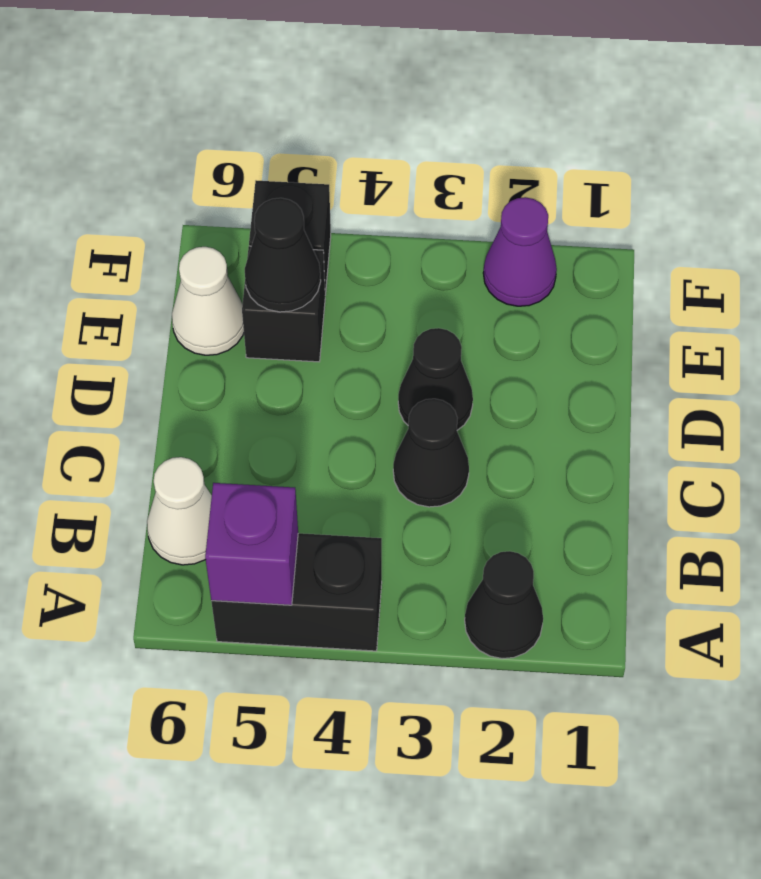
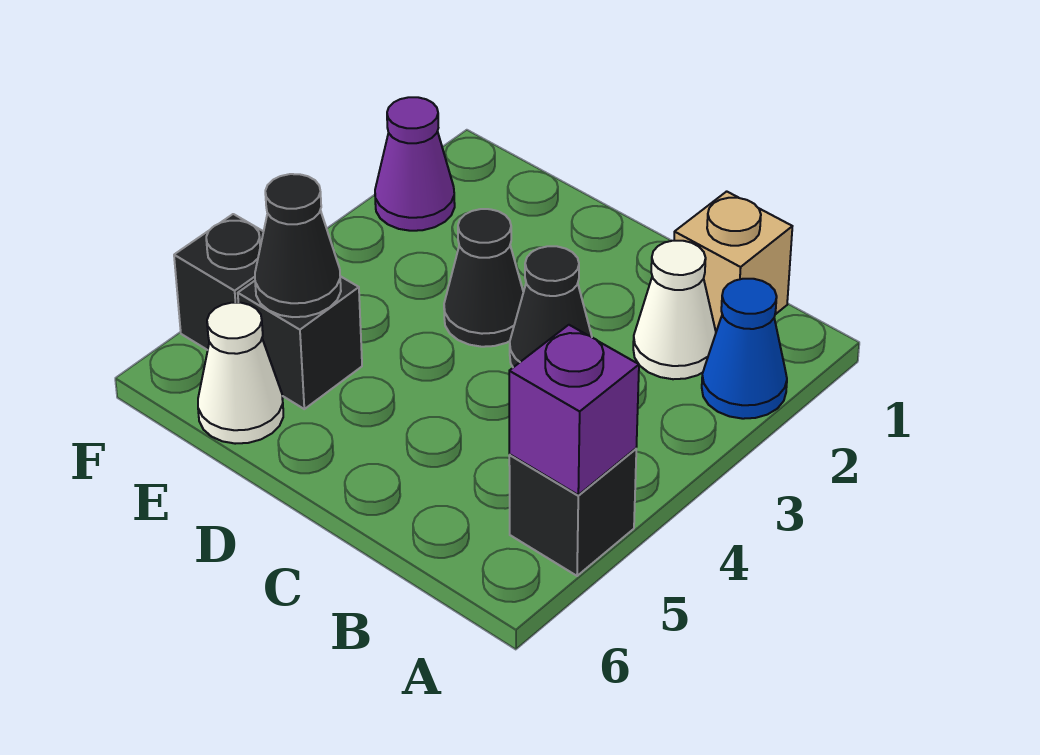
black 1x1 cone [465,551,543,659] -> blue 1x1 cone [702,279,787,419]
black 1x2 brick [211,533,382,651] -> black 1x1 brick [509,449,636,576]
none -> tan 1x1 brick [674,191,792,331]
white 1x1 cone [147,457,212,565] -> white 1x1 cone moved to [633,241,716,379]

